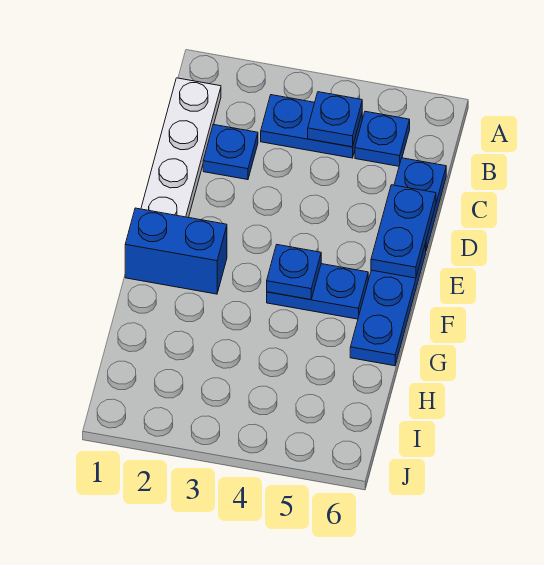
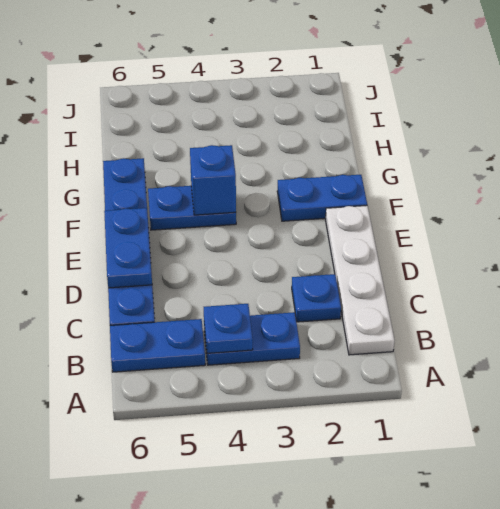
blue 1x1 plate [355,111,410,166] -> blue 1x2 plate [110,319,205,372]
blue 1x2 brick [125,208,227,294] -> blue 1x2 plate [277,175,367,221]
blue 1x1 plate [267,245,321,300] -> blue 1x1 brick [190,145,236,215]

